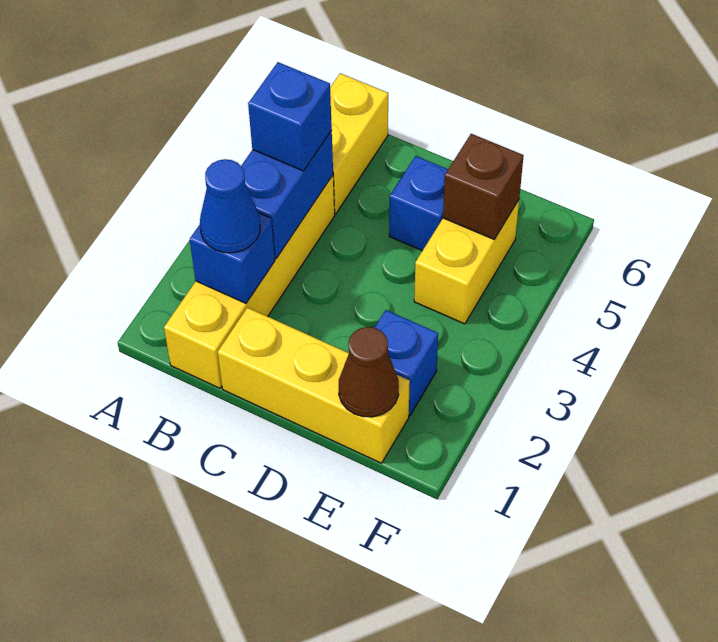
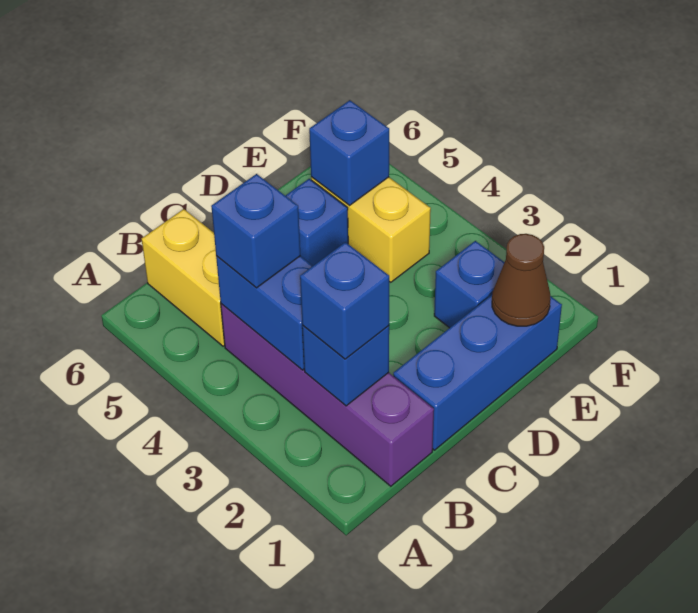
yellow 1x4 brick [164,175,335,388] -> purple 1x4 brick [221,304,434,486]
blue 1x1 cone [200,159,260,253] -> blue 1x1 brick [300,242,389,359]
yellow 1x3 brick [218,308,410,463] -> blue 1x3 brick [393,295,562,450]
brown 1x1 brick [443,134,524,239] -> blue 1x1 brick [309,100,389,206]

